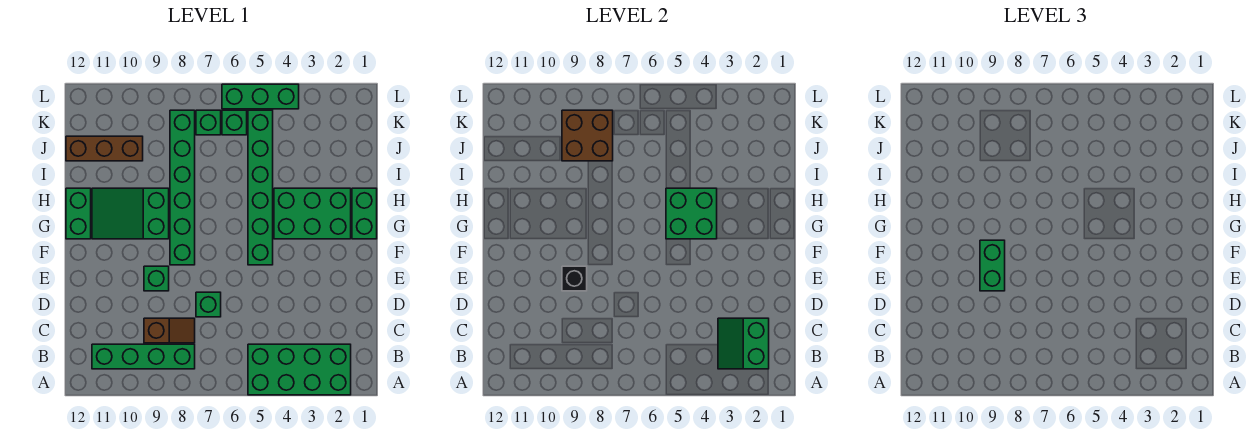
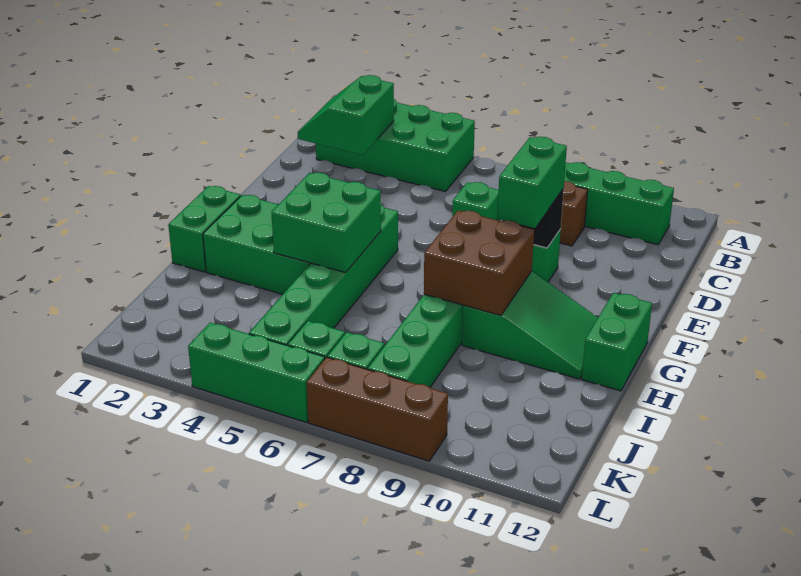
green 2x2 slope [718,318,769,369] -> green 2x2 slope turned to [298,75,394,155]
brown 2x2 brick [562,110,613,161] -> brown 2x2 brick moved to [424,210,534,315]
brown 1x3 brick [66,136,143,161] -> brown 1x3 brick moved to [307,357,448,461]

